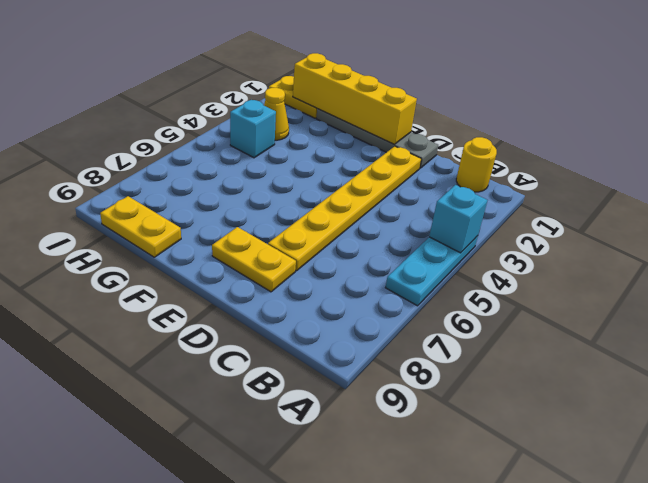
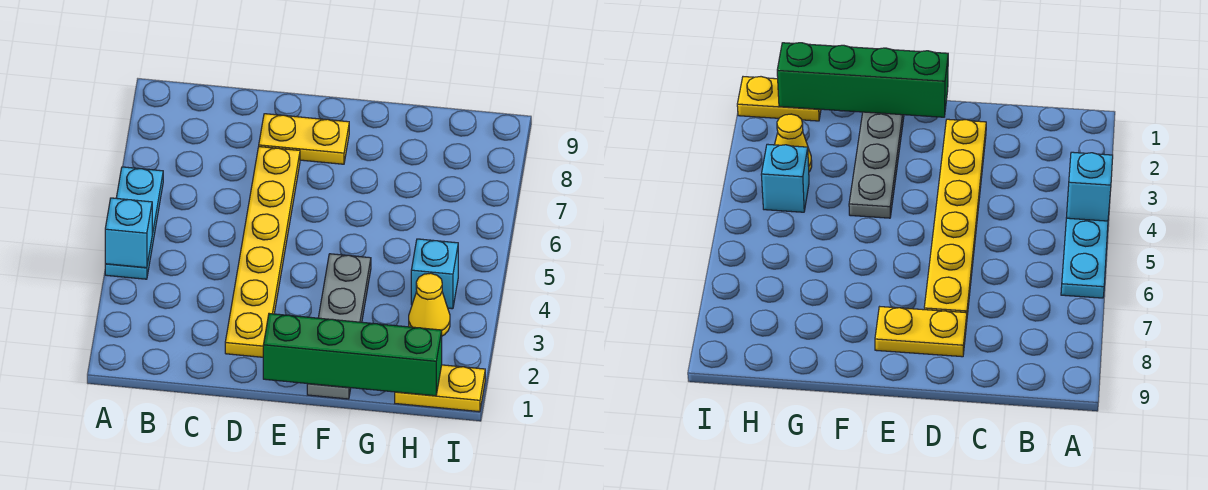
yellow 1x1 round brick [456,137,497,192] -> none
grey 1x4 plate [316,109,438,168] -> grey 1x4 plate turned to [307,254,371,399]
yellow 1x4 brick [293,53,417,144] -> green 1x4 brick [263,314,442,396]
yellow 1x2 plate [100,196,181,257] -> none

